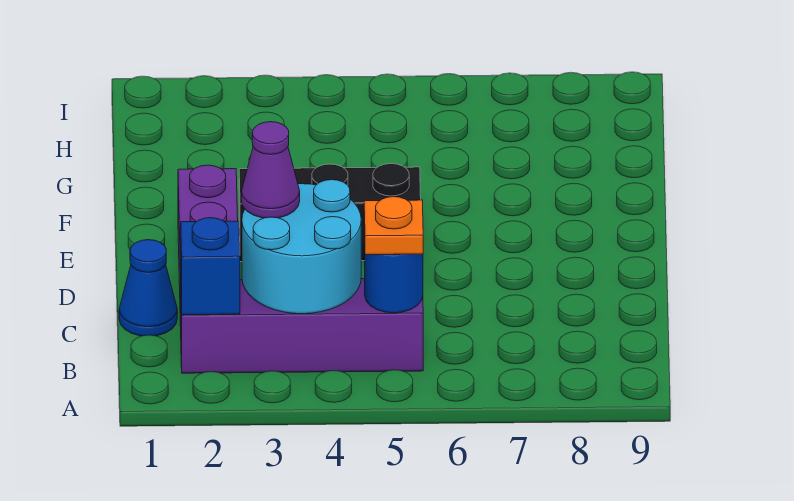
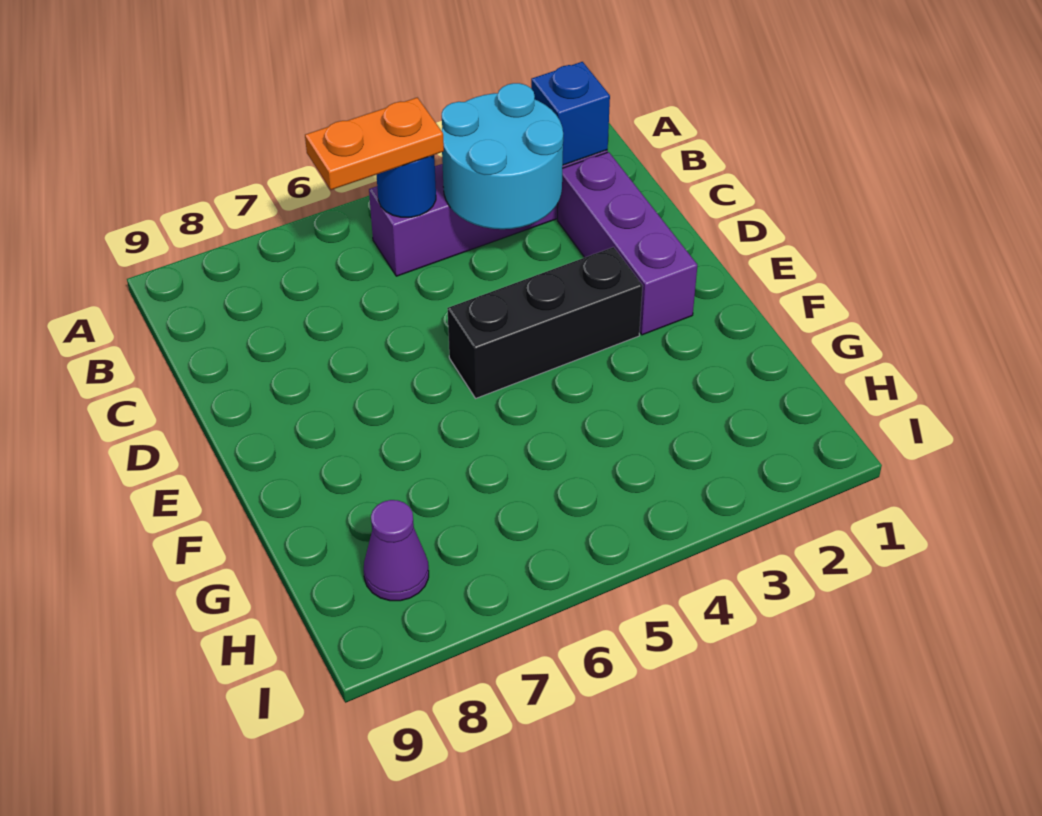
orange 1x1 plate [364,197,423,255] -> orange 1x2 plate [305,98,444,190]
blue 1x1 cone [119,240,177,336] -> none
purple 1x1 cone [241,122,300,218] -> purple 1x1 cone moved to [364,500,429,601]

